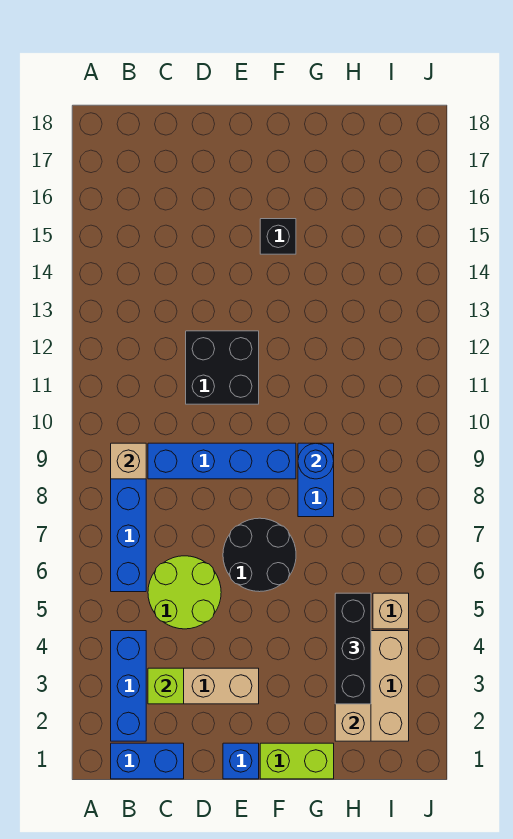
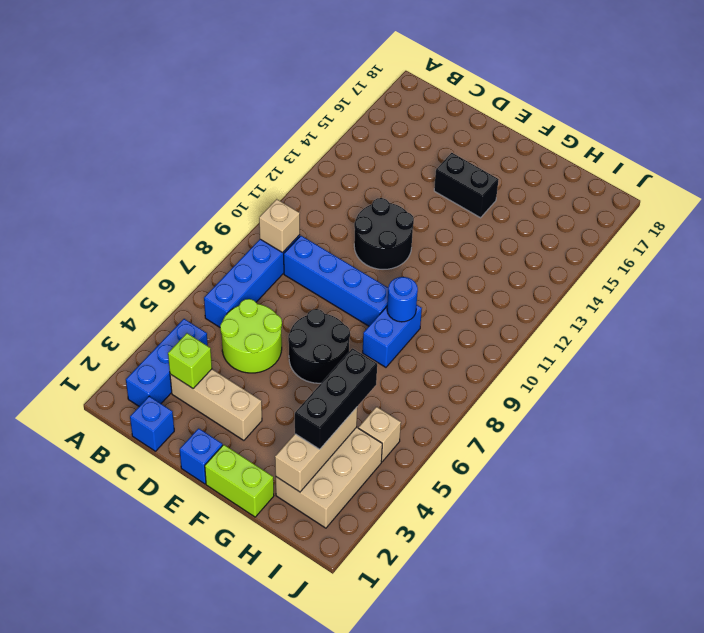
blue 1x2 brick [111,743,184,779] -> blue 1x1 brick [130,396,174,451]
black 2x2 brick [186,331,259,404] -> black 2x2 round brick [354,198,414,269]
black 1x1 brick [260,219,296,254] -> black 1x2 brick [434,153,499,218]

